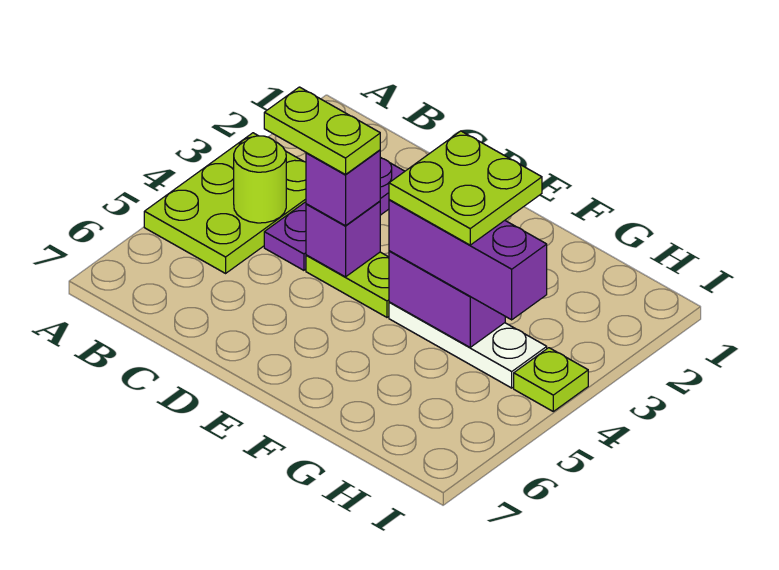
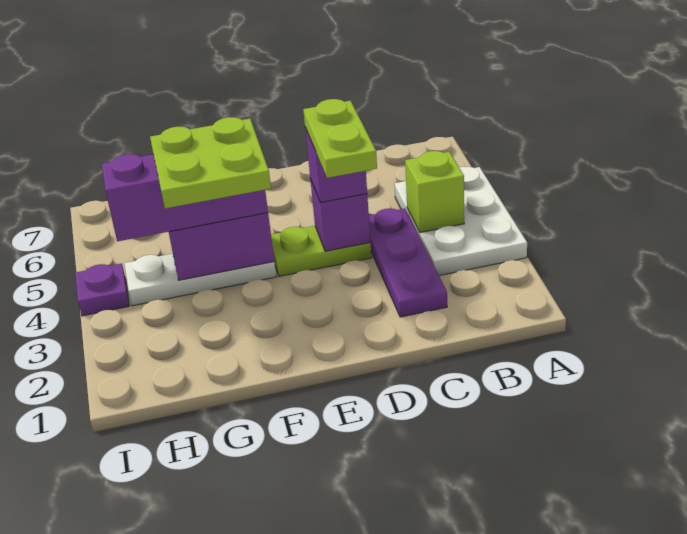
lime 2x3 plate [144,133,306,273] -> white 2x3 plate [395,167,527,276]
lime 1x1 round brick [234,136,286,223] -> lime 1x1 brick [405,151,464,233]
lime 1x2 plate [264,87,380,175] -> lime 1x2 plate turned to [303,99,377,178]
lime 1x1 plate [514,348,588,411] -> purple 1x1 plate [75,264,129,316]

